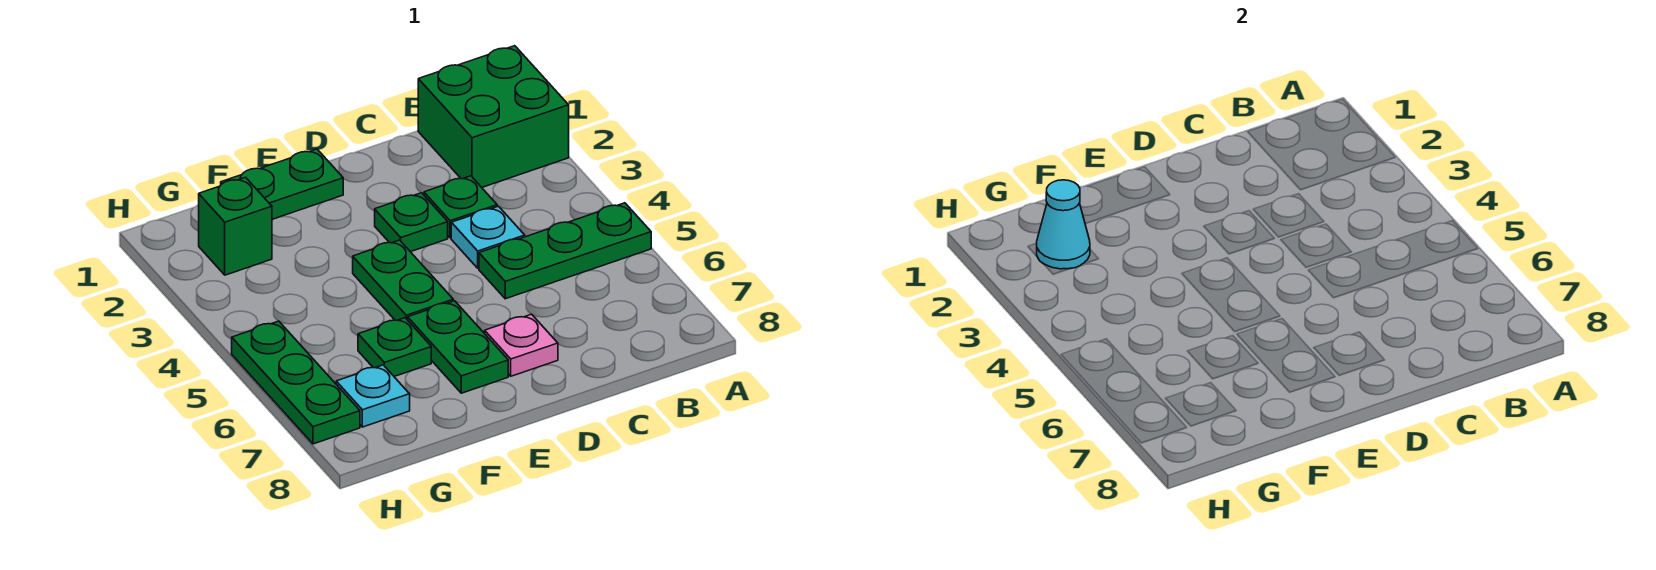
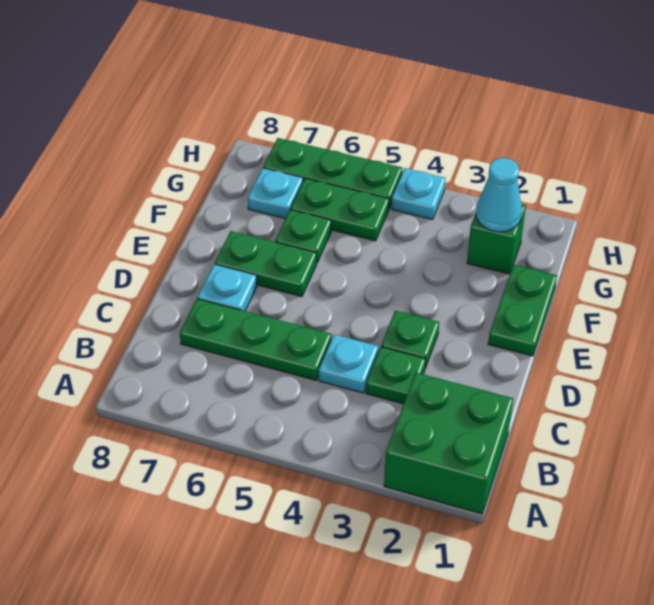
green 1x3 plate [479,203,651,299] -> green 1x3 plate turned to [180,299,332,380]
pink 1x1 plate [485,314,558,376] -> cyan 1x1 plate [198,264,257,311]
green 1x2 plate [353,240,453,320] -> green 1x2 plate moved to [291,178,389,241]
none -> cyan 1x1 plate [391,168,446,220]

